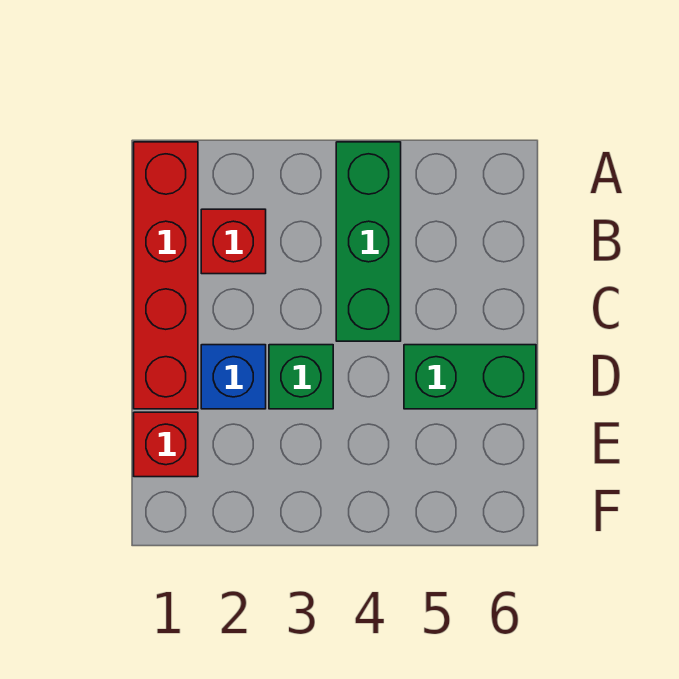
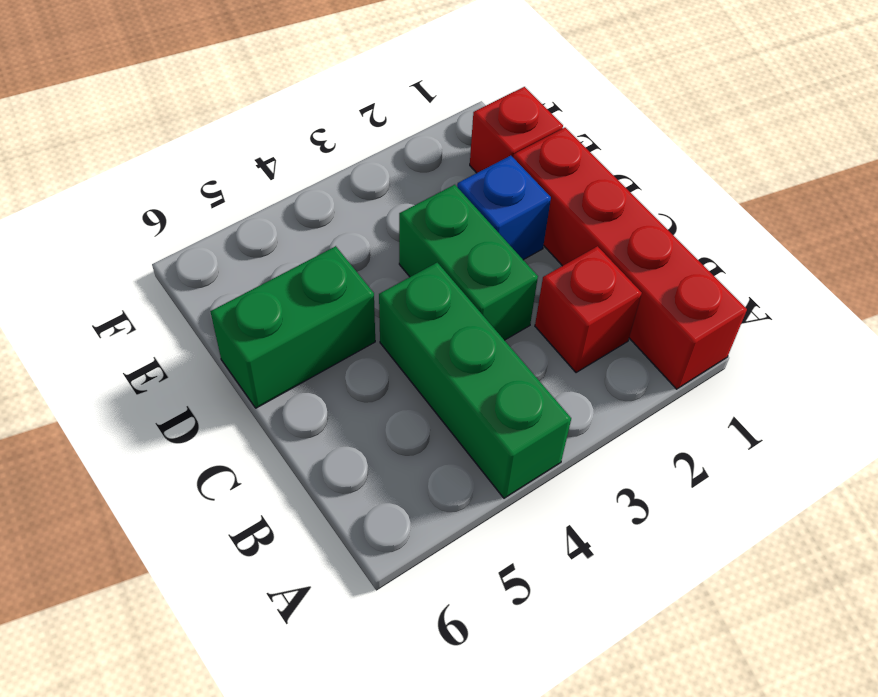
green 1x1 brick [269,345,333,409] -> green 1x2 brick [399,185,538,340]

